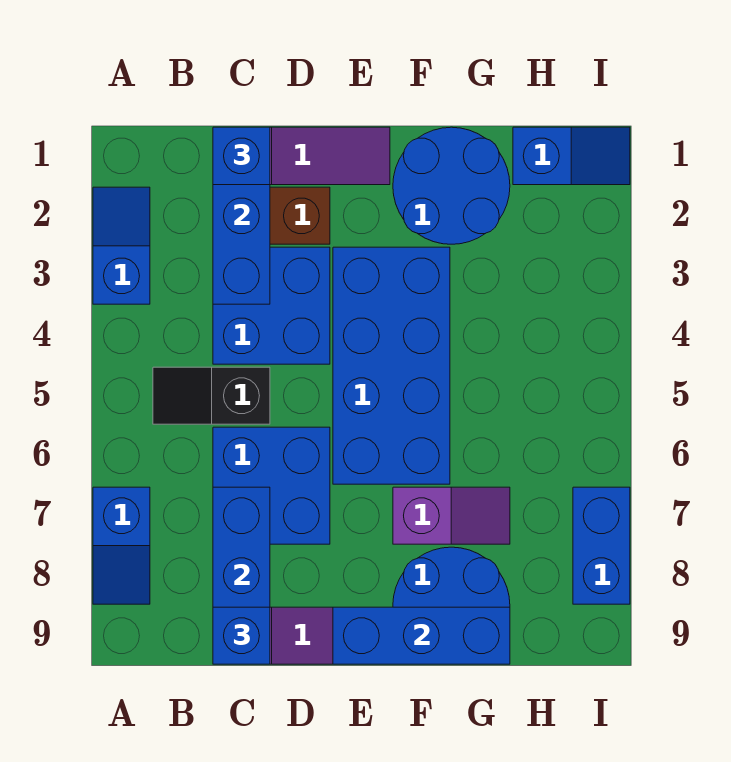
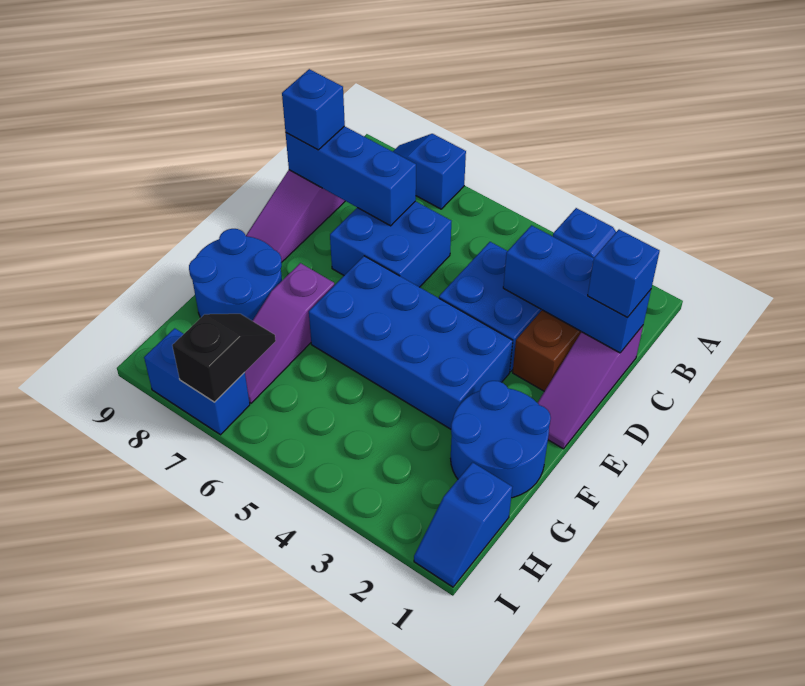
black 1x2 slope [153,367,270,424] -> black 1x2 slope moved to [172,314,276,402]
blue 1x3 brick [333,607,510,664] -> none
purple 1x2 slope [393,487,510,544] -> purple 1x3 slope [245,263,334,403]

